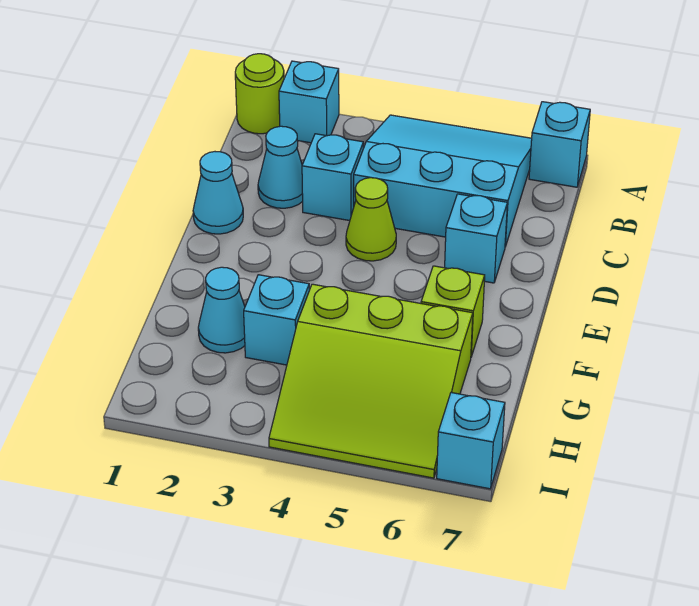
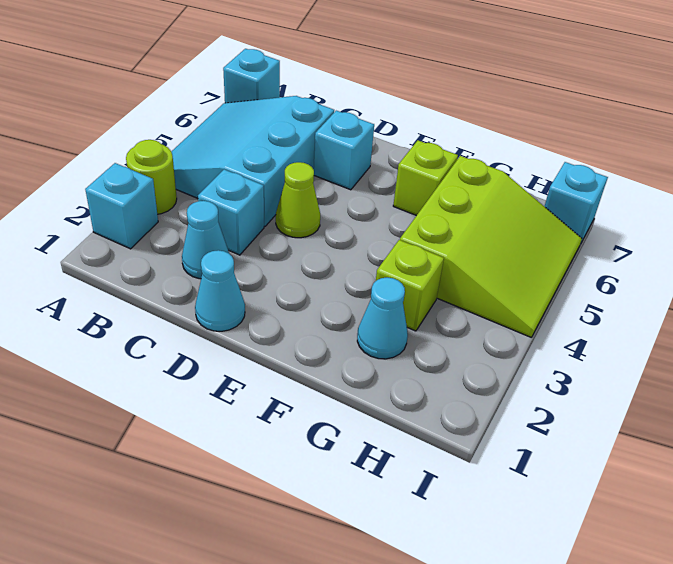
lime 1x1 round brick [235,54,284,134] -> lime 1x1 round brick moved to [126,140,177,214]
cyan 1x1 brick [244,275,309,365] -> lime 1x1 brick [376,240,444,331]

